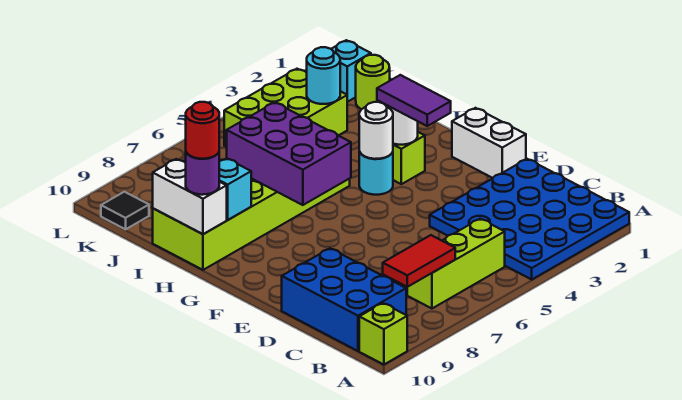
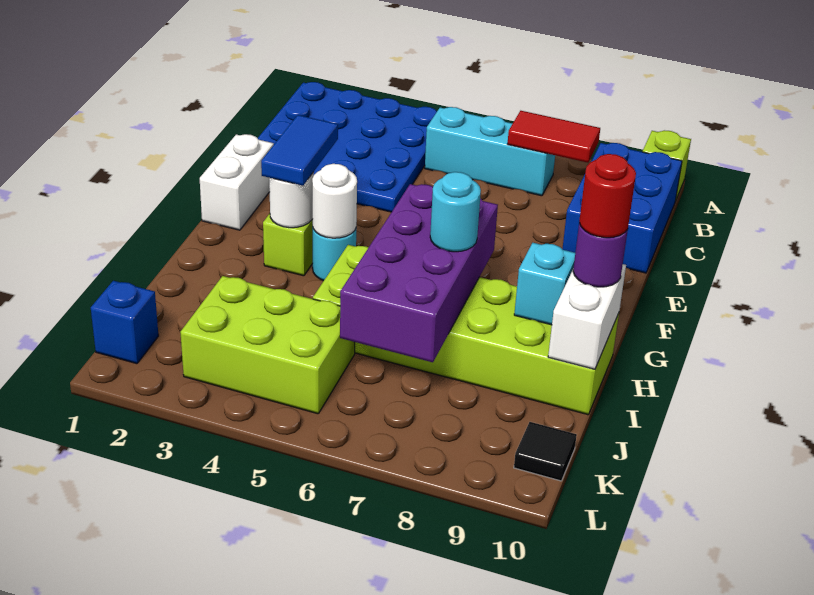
lime 1x3 brick [407,219,505,308] -> cyan 1x3 brick [425,107,555,196]
purple 1x2 tile [377,75,451,126] -> blue 1x2 tile [261,115,338,186]
purple 2x3 brick [227,102,351,205] -> purple 2x4 brick [340,184,498,362]
lime 1x1 round brick [356,55,390,109] -> none
cyan 1x1 round brick [307,47,340,104] -> cyan 1x1 round brick moved to [430,172,481,252]
cyan 1x1 brick [332,40,371,102] -> blue 1x1 brick [91,281,159,364]

